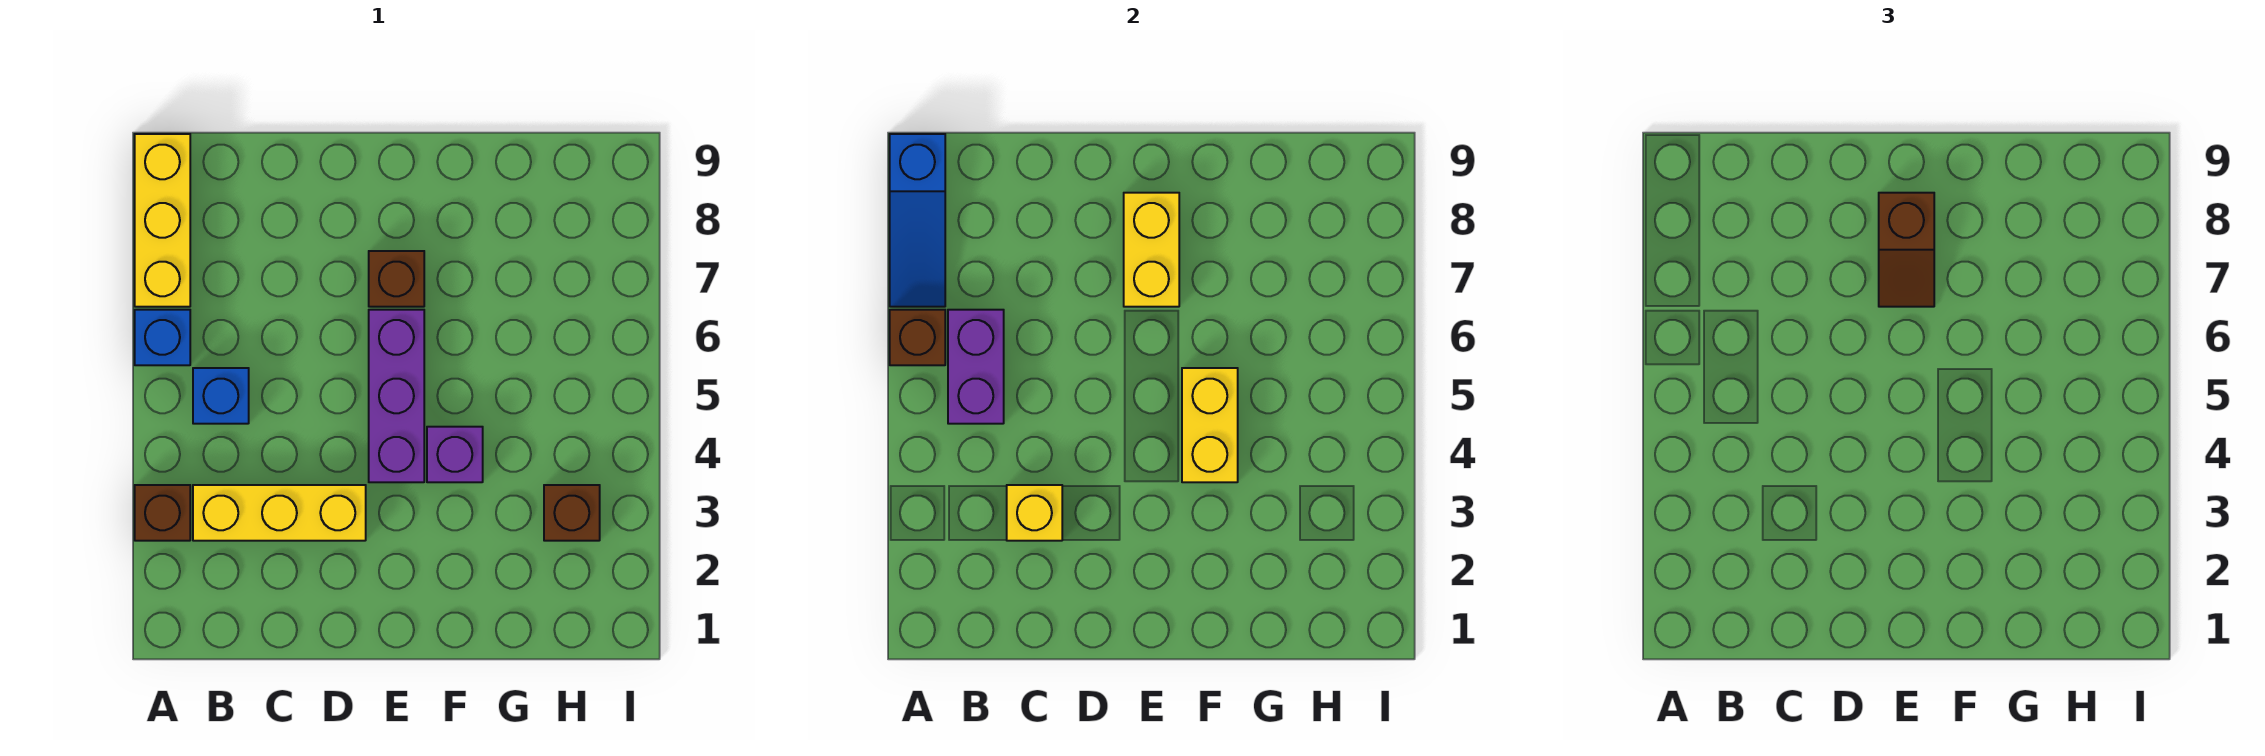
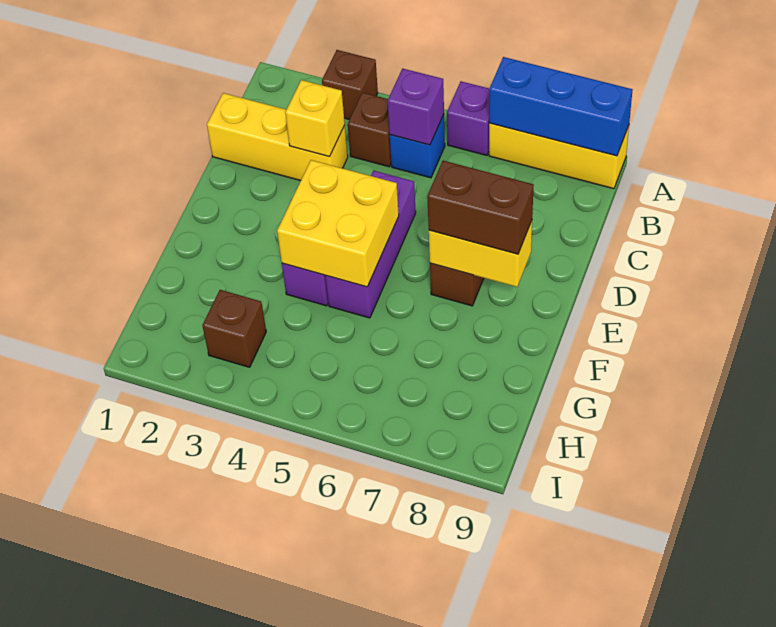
blue 1x1 brick [135,310,190,365] -> purple 1x1 brick [447,81,489,155]
brown 1x1 brick [890,310,945,365] -> brown 1x1 brick moved to [348,93,391,167]
blue 1x3 slope [890,134,945,307] -> blue 1x3 brick [489,57,633,156]
yellow 1x3 brick [193,485,366,541] -> yellow 1x3 brick turned to [207,93,348,181]
purple 1x2 brick [948,310,1004,424] -> purple 1x1 brick [388,69,444,145]
purple 1x3 brick [369,310,424,482] -> purple 1x3 brick turned to [326,171,416,318]
brown 1x2 slope [1879,193,1934,307] -> brown 1x2 brick [427,161,534,254]
yellow 1x2 brick [1182,368,1238,482] -> yellow 2x2 brick [277,160,399,287]

